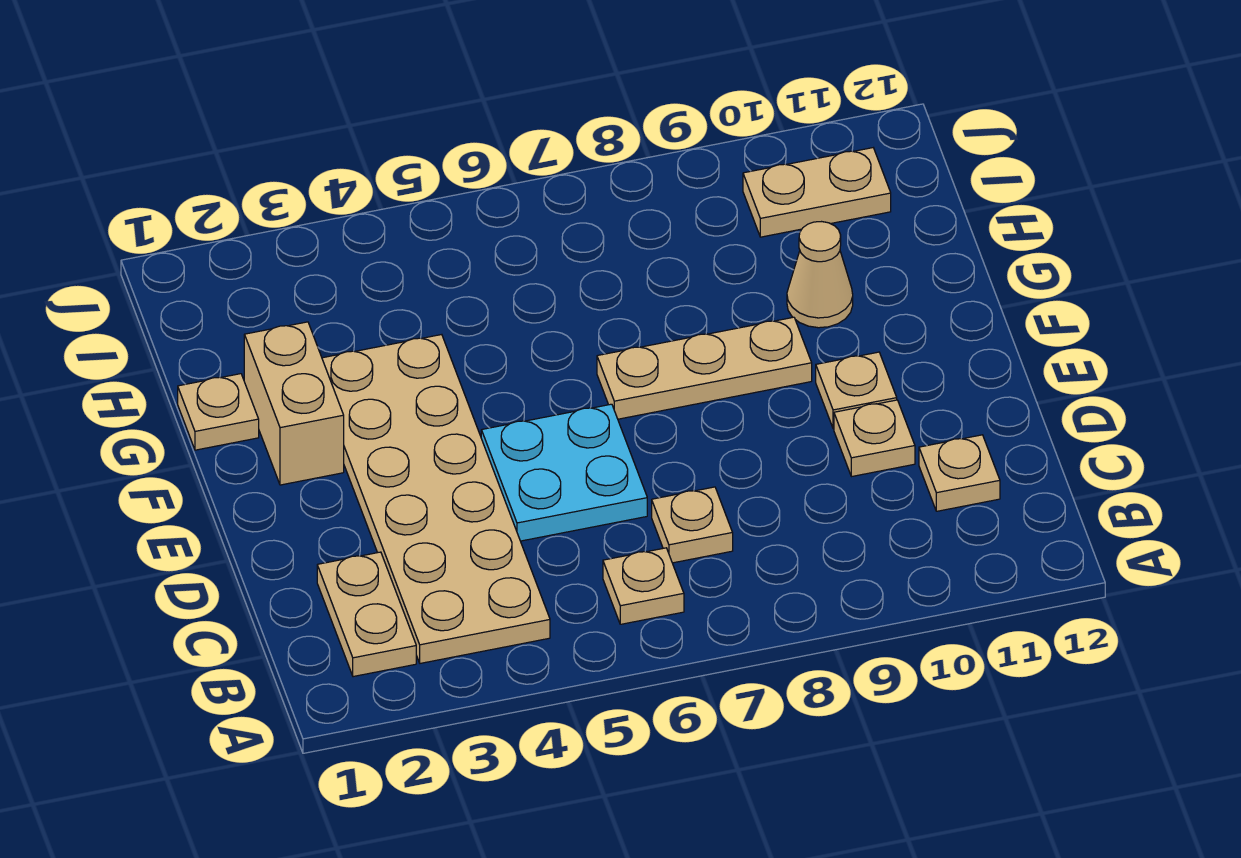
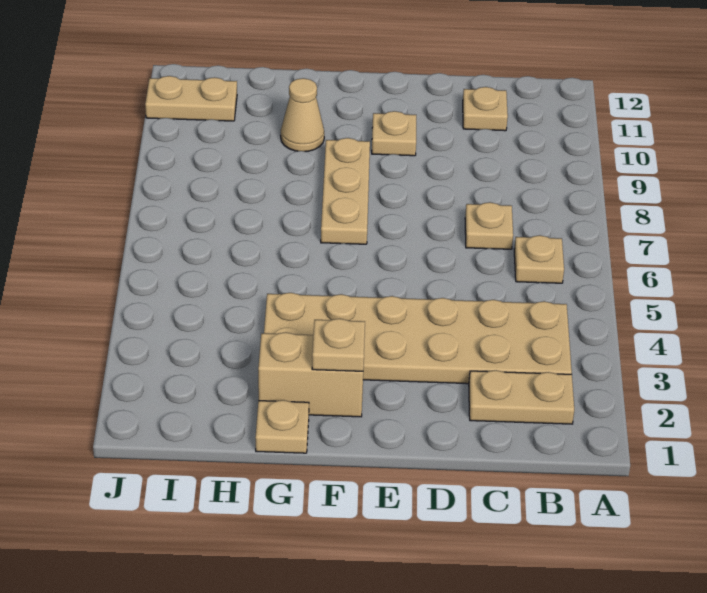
cyan 2x2 plate [481,404,647,541] -> none
tan 1x1 plate [834,400,915,477] -> tan 1x1 plate moved to [312,319,365,371]
tan 1x2 plate [743,148,891,237] -> tan 1x2 plate turned to [145,76,237,121]

